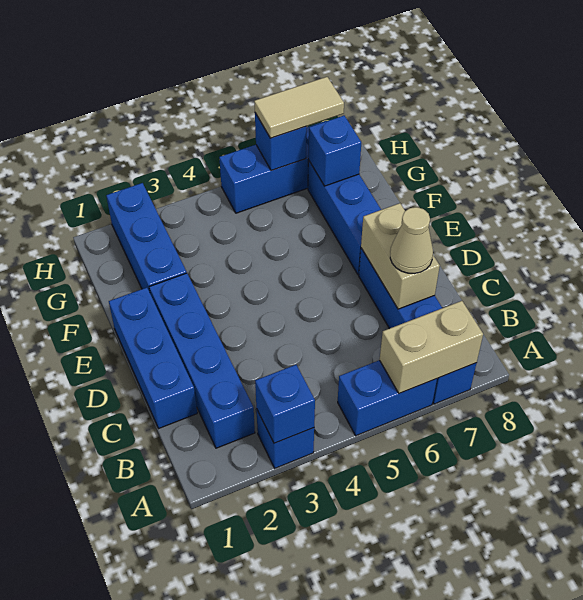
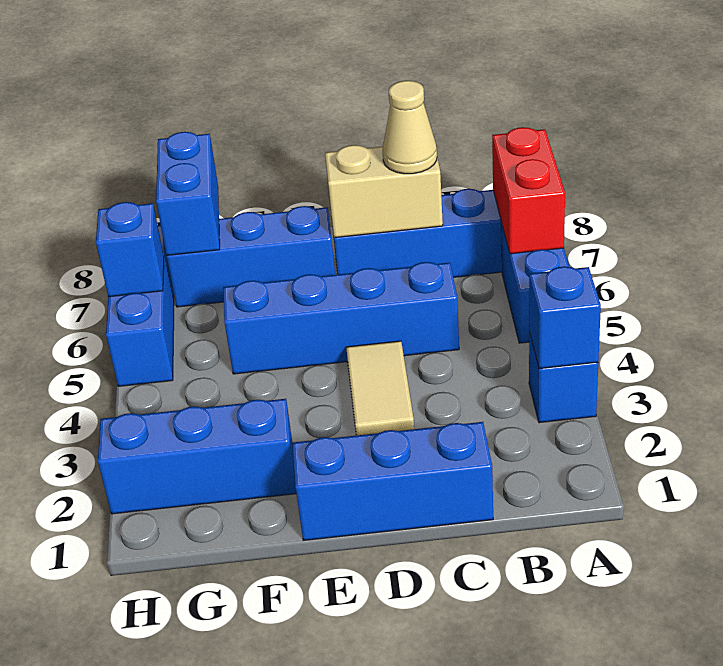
tan 1x2 brick [380,301,483,393] -> red 1x2 brick [492,127,565,254]
blue 1x4 brick [149,273,255,448] -> blue 1x4 brick moved to [223,262,459,374]
blue 1x1 brick [308,116,361,186] -> blue 1x2 brick [156,132,220,255]
tan 1x2 tile [254,77,344,138] -> tan 1x2 tile moved to [346,341,414,435]

